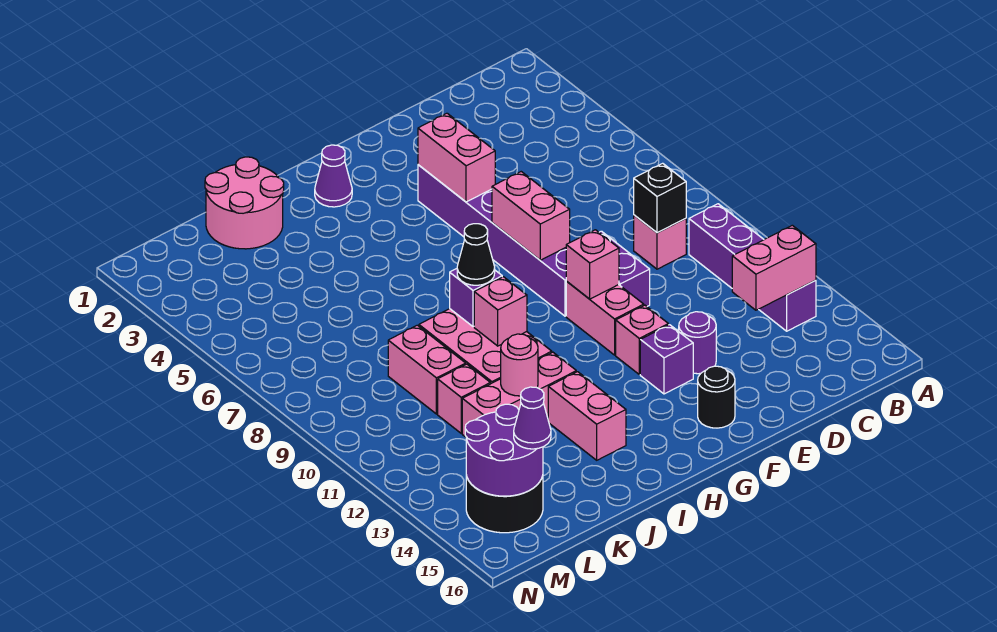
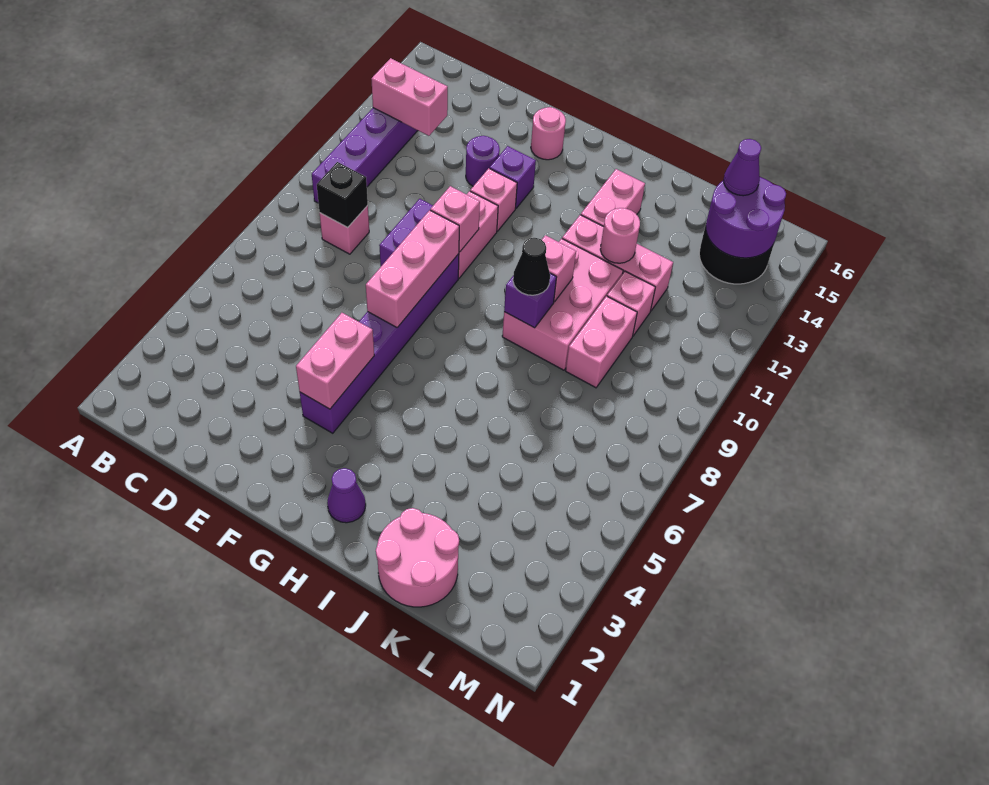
pink 1x2 brick [492,172,570,260] -> pink 1x3 brick [366,210,459,328]
black 1x1 round brick [698,366,735,428] -> pink 1x1 round brick [531,107,566,160]

